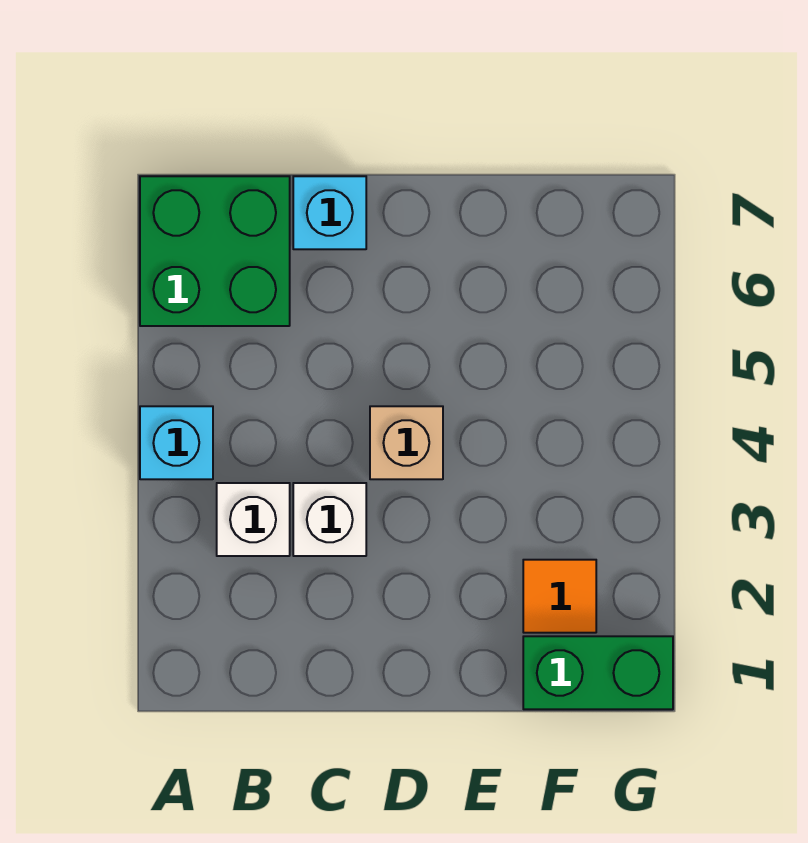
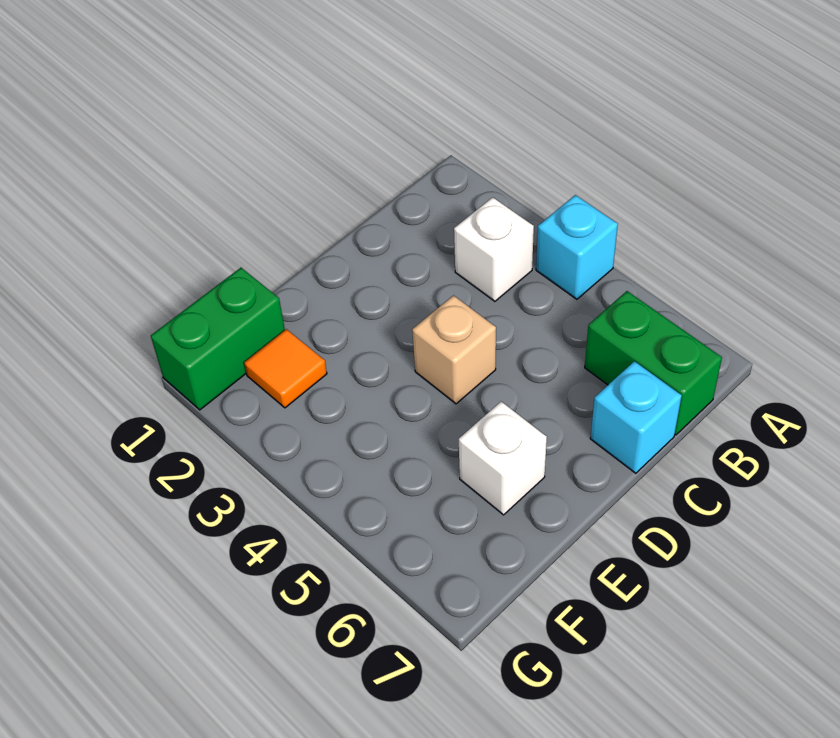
green 2x2 brick [140,176,290,326] -> green 1x2 brick [585,291,722,435]
white 1x1 brick [293,483,366,556] -> white 1x1 brick moved to [459,402,547,515]

